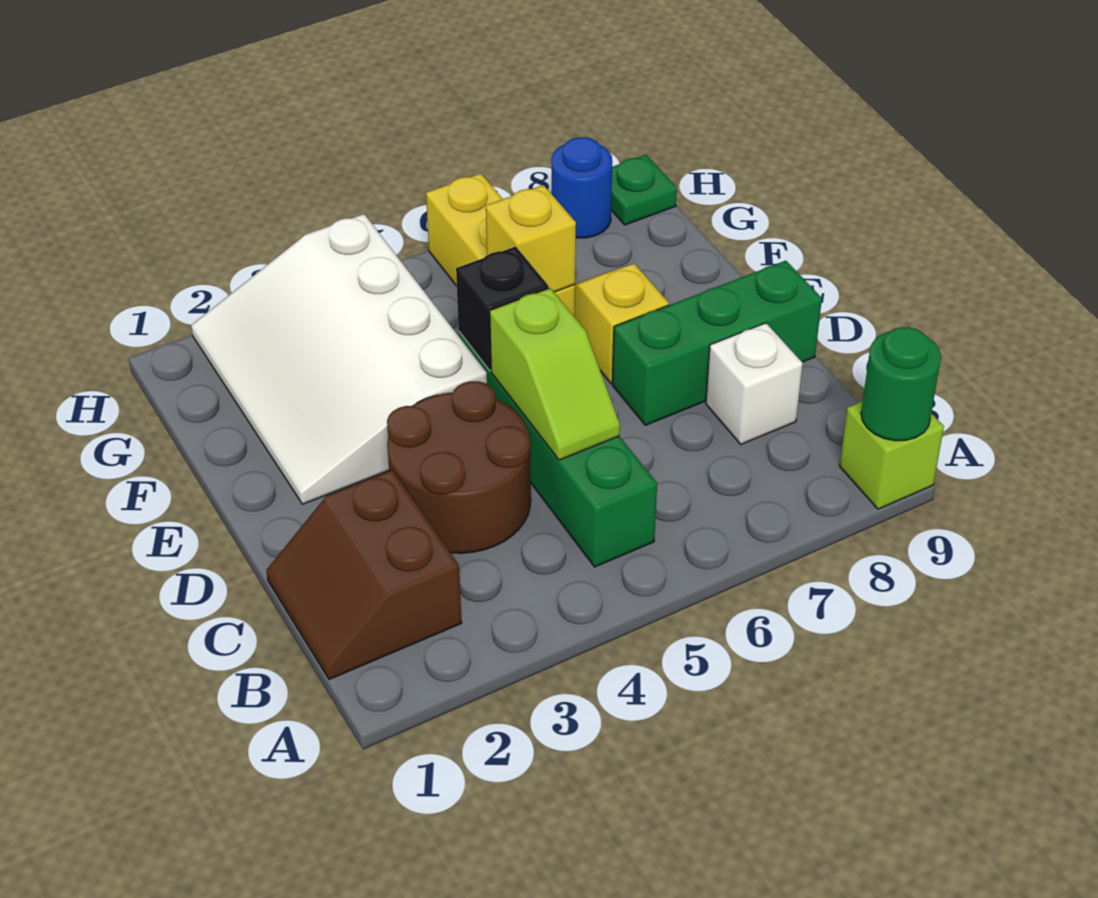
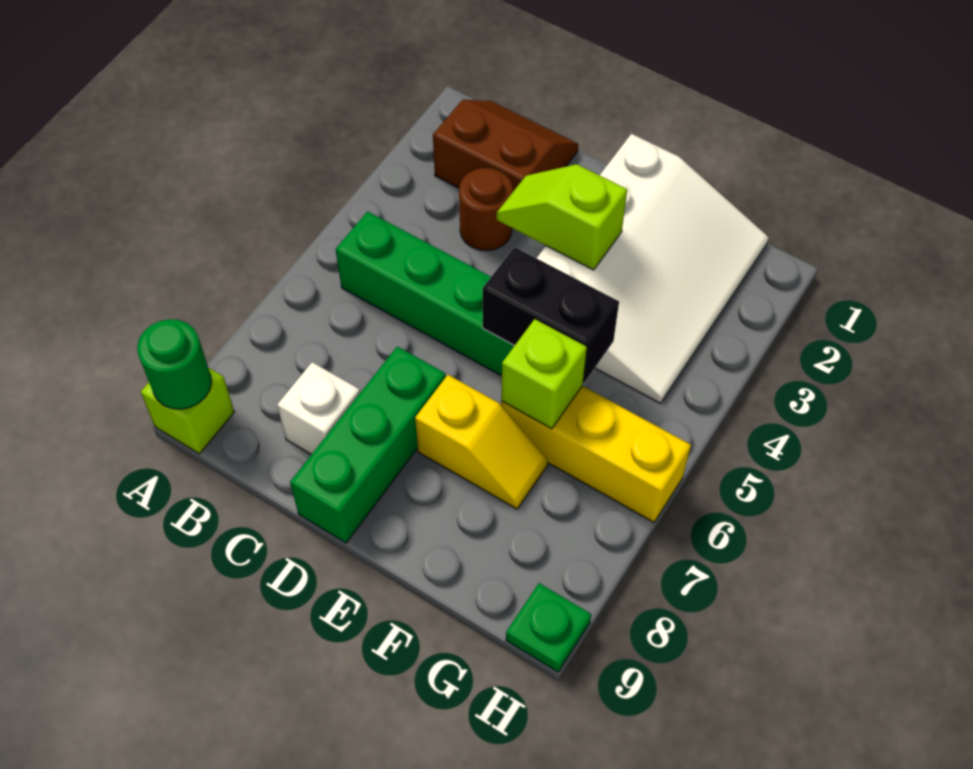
brown 2x2 round brick [387,381,531,553] -> brown 1x1 round brick [459,168,513,251]
lime 1x2 slope [490,288,620,460] -> lime 1x2 slope moved to [497,164,627,270]
white 3x4 slope [191,214,487,504] -> white 3x4 slope turned to [537,134,769,403]
black 1x1 brick [456,247,549,370] -> black 1x2 brick [483,247,619,383]
yellow 1x1 brick [486,185,576,292] -> lime 1x1 brick [501,319,587,429]
blue 1x1 round brick [551,137,612,238] -> none

